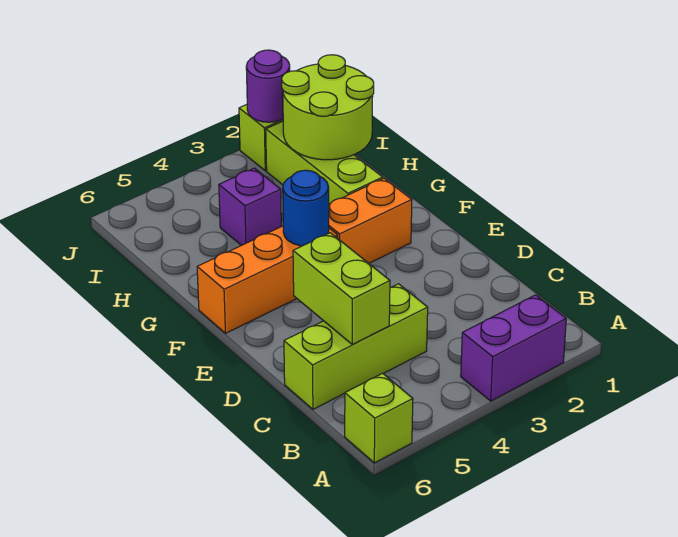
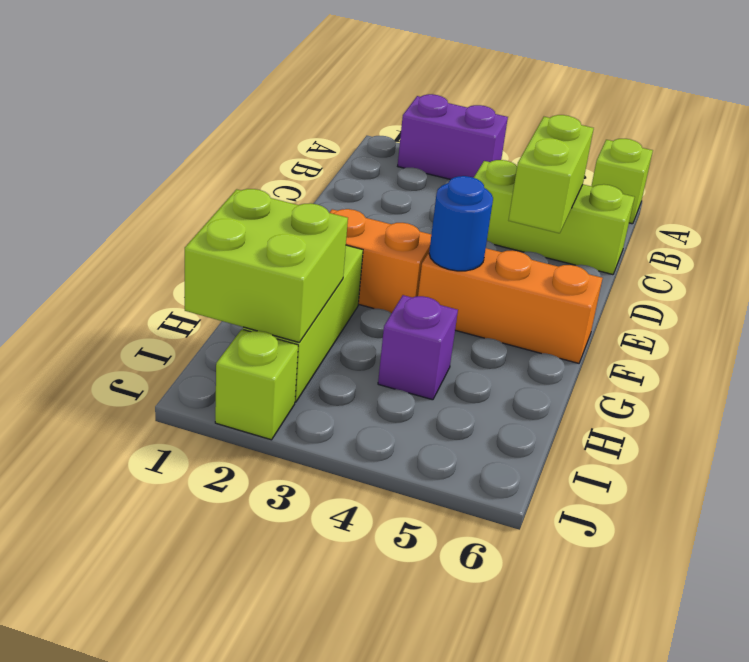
lime 2x2 round brick [282,55,374,160] -> lime 2x2 brick [185,189,348,342]
purple 1x1 round brick [246,50,290,122] -> none

